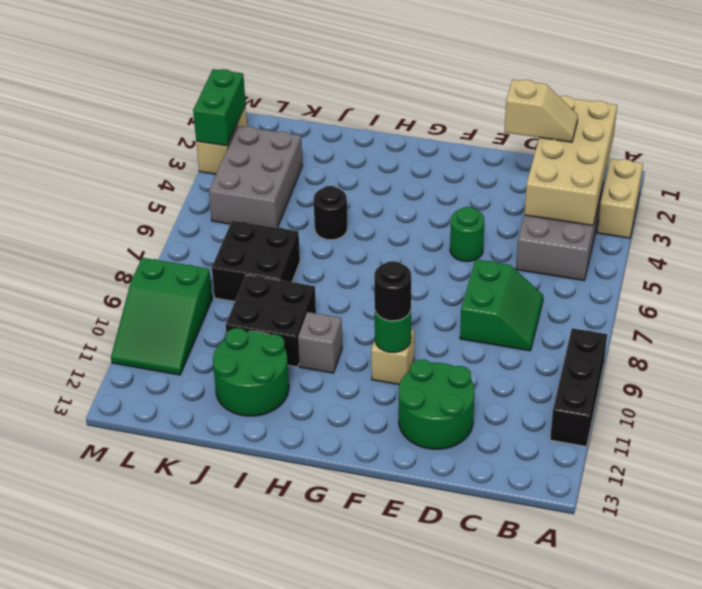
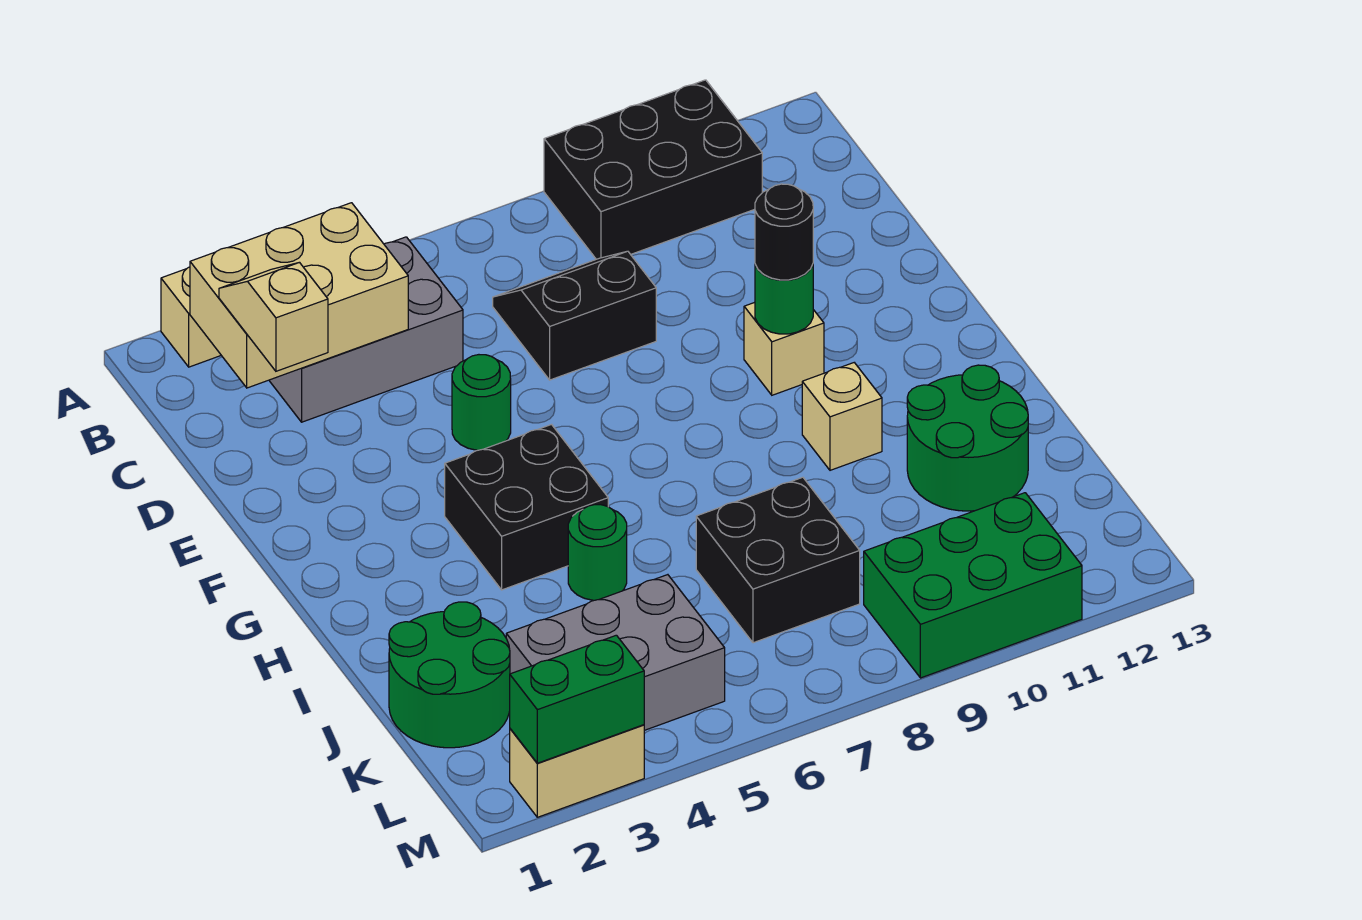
black 1x3 brick [550,328,607,446] -> black 2x3 brick [544,80,762,259]
tan 2x4 brick [525,96,617,226] -> tan 2x3 brick [190,203,408,388]
green 2x2 slope [460,259,543,351] -> black 2x2 slope [493,251,656,380]
green 2x2 round brick [399,360,474,449] -> green 2x2 round brick moved to [389,602,510,748]
grey 1x1 brick [298,312,342,373] -> tan 1x1 brick [802,363,882,470]
black 1x1 round brick [314,186,348,240] -> green 1x1 round brick [568,505,627,600]
black 2x2 brick [226,275,316,367] -> black 2x2 brick moved to [445,425,608,590]
green 2x3 slope [111,258,212,375] -> green 2x3 brick [864,493,1082,678]

